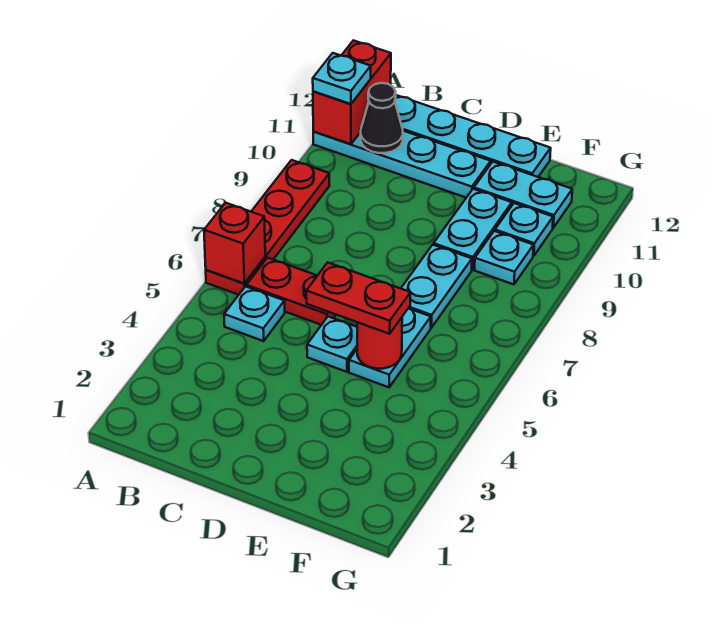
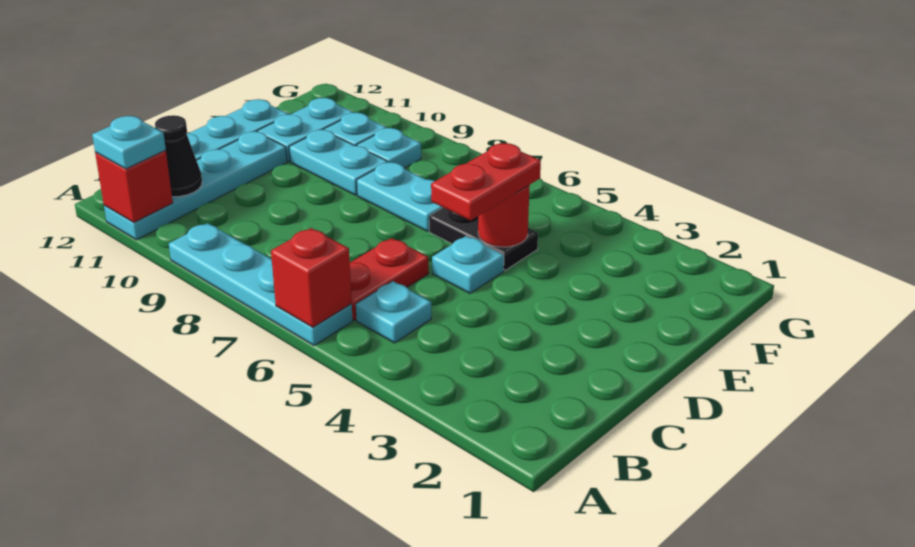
red 1x4 plate [206,160,329,295] -> cyan 1x4 plate [169,223,353,345]
red 1x2 brick [313,40,391,144] -> red 1x1 brick [95,150,173,222]
cyan 1x2 plate [349,308,431,387] -> black 1x2 plate [429,208,538,270]

